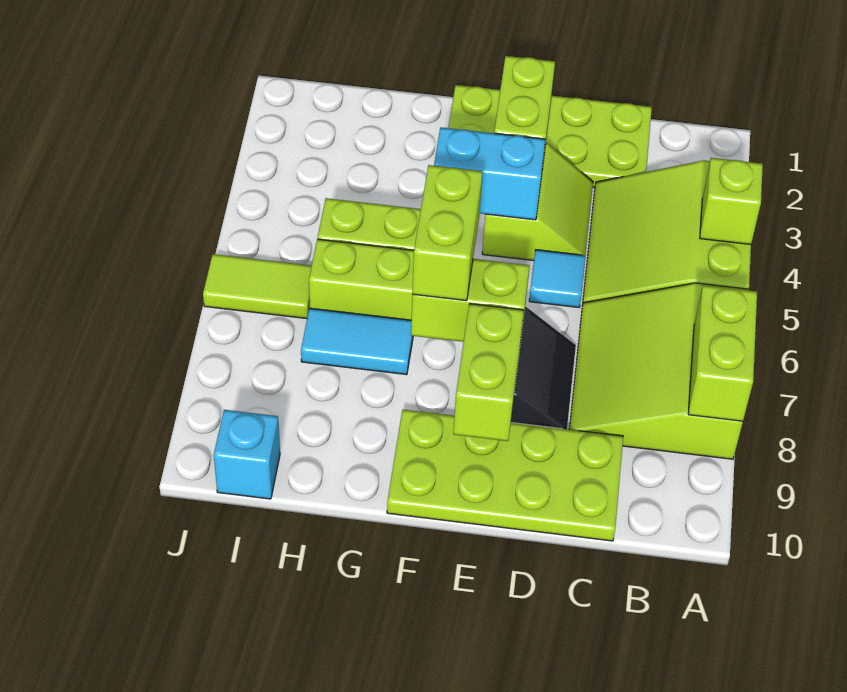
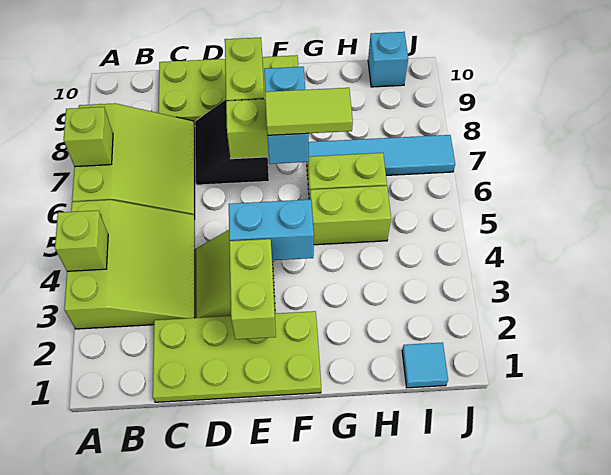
lime 1x2 brick [688,285,757,421] -> lime 1x1 brick [64,107,113,167]
cyan 1x1 tile [529,250,586,307] -> cyan 1x1 tile moved to [402,342,448,388]
lime 1x2 brick [412,165,483,301] -> cyan 1x2 brick [264,67,309,164]
cyan 1x2 tile [301,308,413,375] -> cyan 1x4 tile [307,135,455,175]
lime 1x2 tile [203,254,312,319] -> lime 1x2 tile moved to [265,88,353,135]

